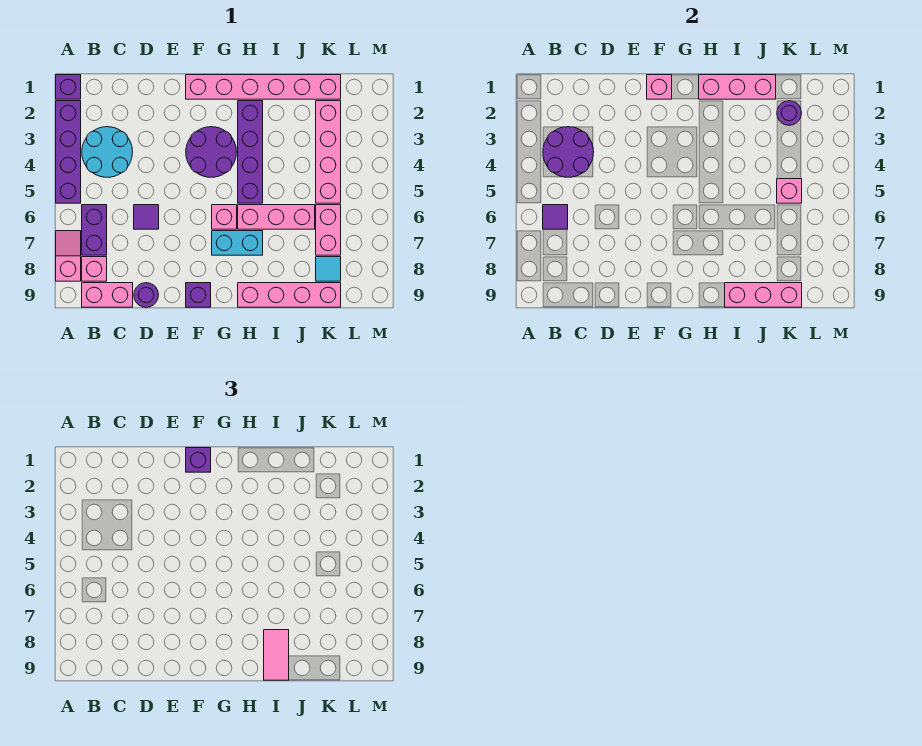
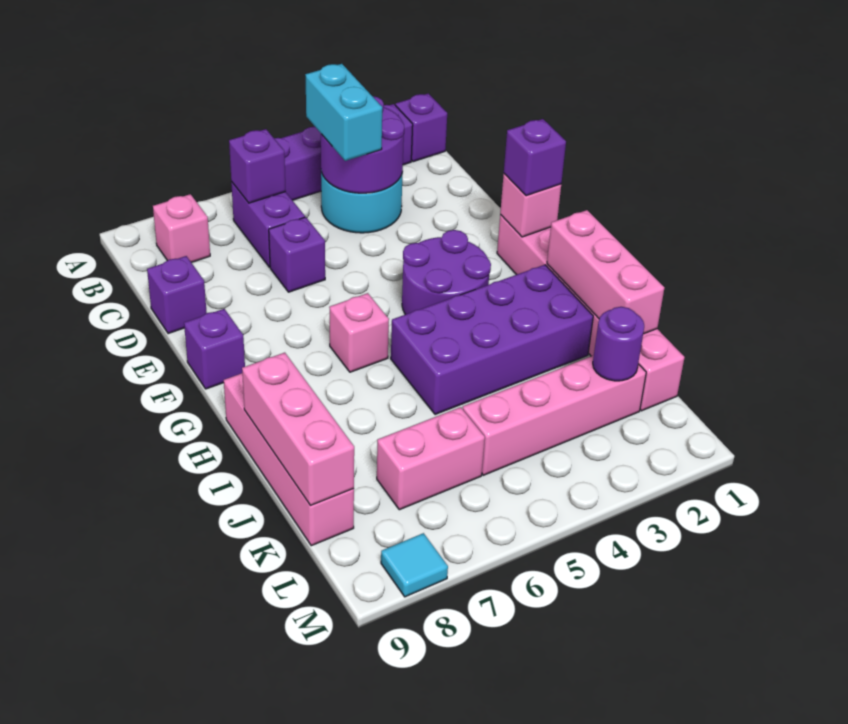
pink 1x2 slope [56,231,81,281] -> none
purple 1x2 brick [82,205,107,255] -> purple 1x2 brick turned to [231,182,305,267]
purple 1x1 tile [543,205,568,229] -> purple 1x1 brick [229,129,286,203]
pink 1x2 brick [82,283,133,307] -> none
purple 1x1 tile [134,205,159,229] -> purple 1x1 brick [269,217,325,292]
purple 1x1 round brick [134,283,158,307] -> purple 1x1 brick [147,256,207,334]
cyan 1x2 brick [212,231,263,255] -> cyan 1x2 brick moved to [305,64,382,161]
purple 1x4 brick [238,101,263,203] -> purple 2x4 brick [391,265,593,415]
pink 1x3 brick [238,205,315,229] -> none
pink 1x2 tile [264,630,289,680] -> none
pink 1x1 brick [777,179,802,203] -> none
cyan 1x1 tile [316,257,341,281] -> cyan 1x1 tile moved to [381,533,448,597]

